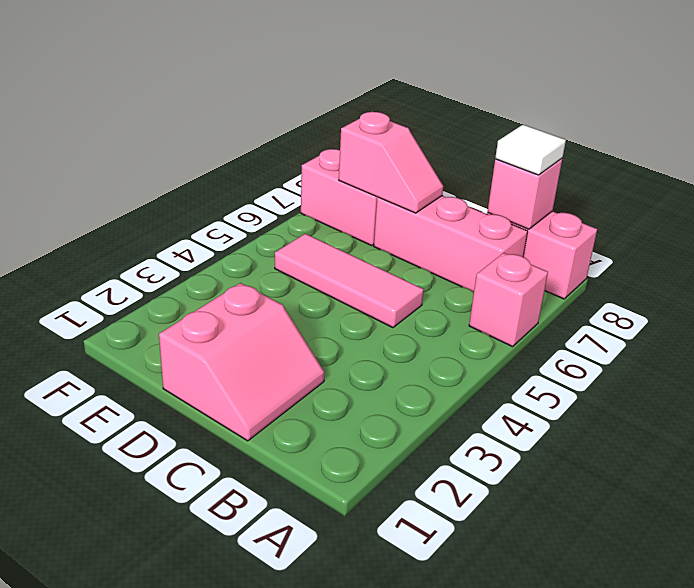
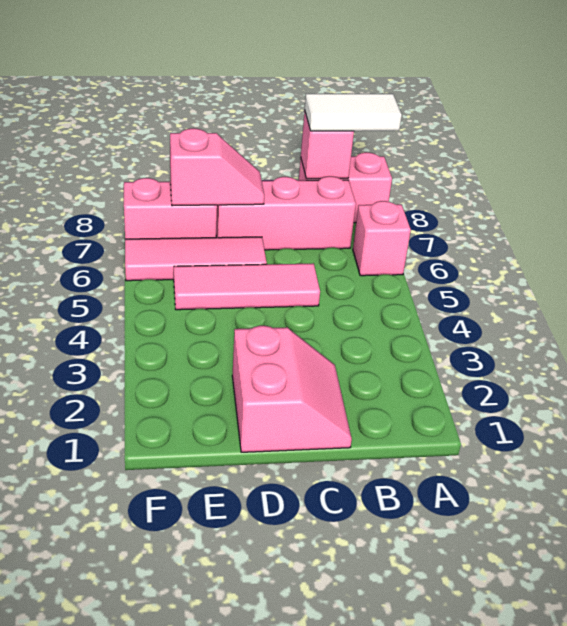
white 1x1 tile [495,125,566,175] -> white 1x2 tile [305,94,402,131]
none -> pink 1x3 tile [125,237,267,281]

